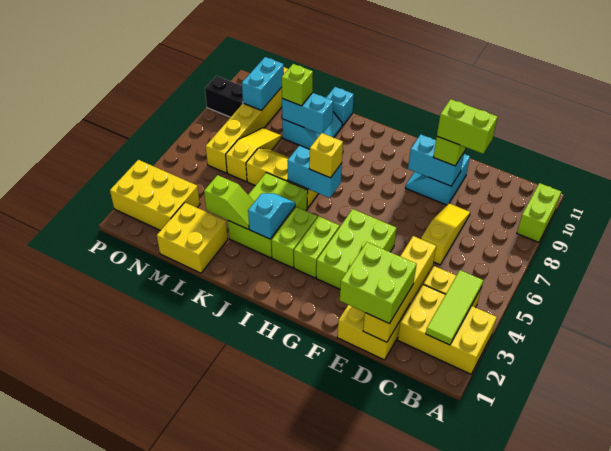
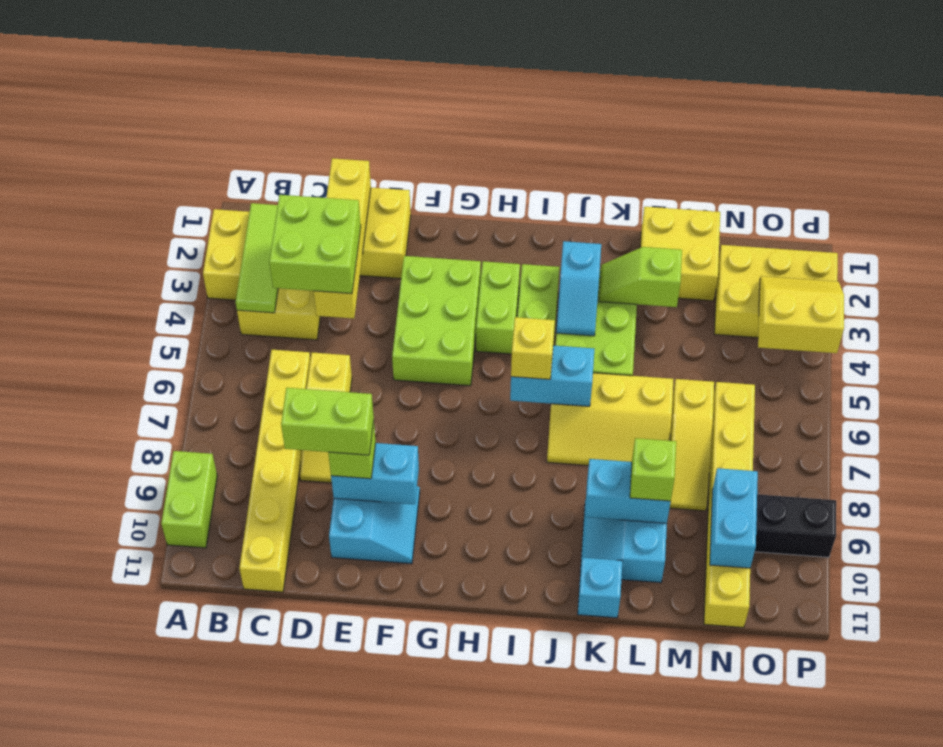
none -> yellow 1x6 brick [239,350,310,592]
lime 2x2 brick [340,242,417,324] -> lime 2x2 brick moved to [269,195,361,294]
none -> yellow 2x2 slope [758,276,844,353]

